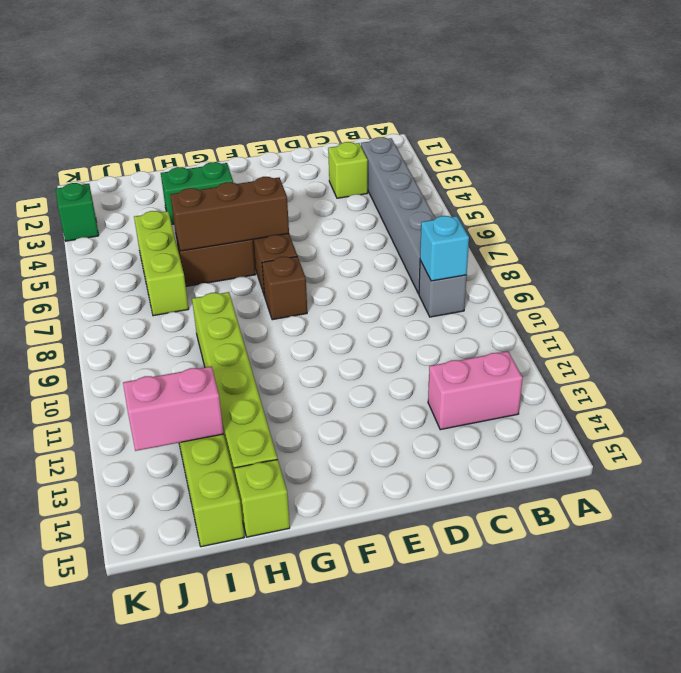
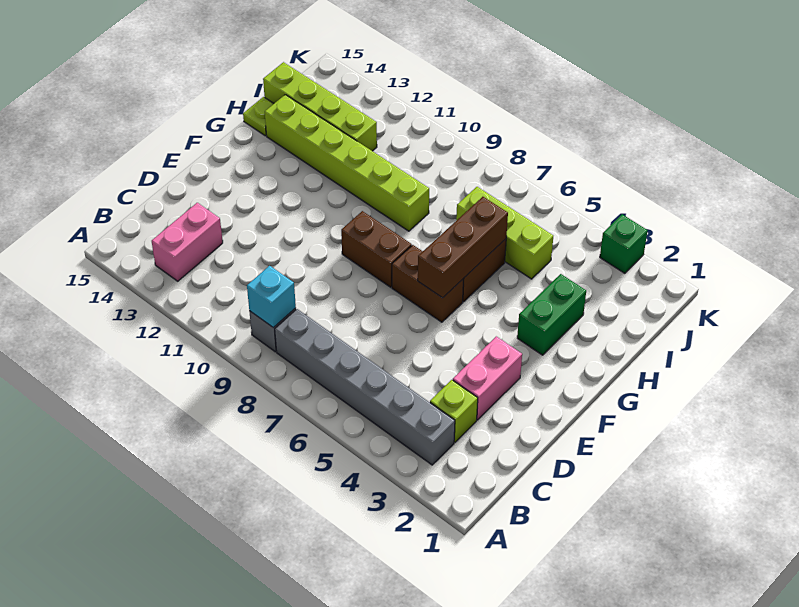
brown 1x1 brick [262,256,307,320] -> brown 1x2 brick [341,211,412,287]
lime 1x1 brick [234,459,290,537] -> lime 1x1 plate [243,97,274,136]
pink 1x2 brick [123,366,224,451] -> pink 1x2 brick moved to [453,336,522,420]

